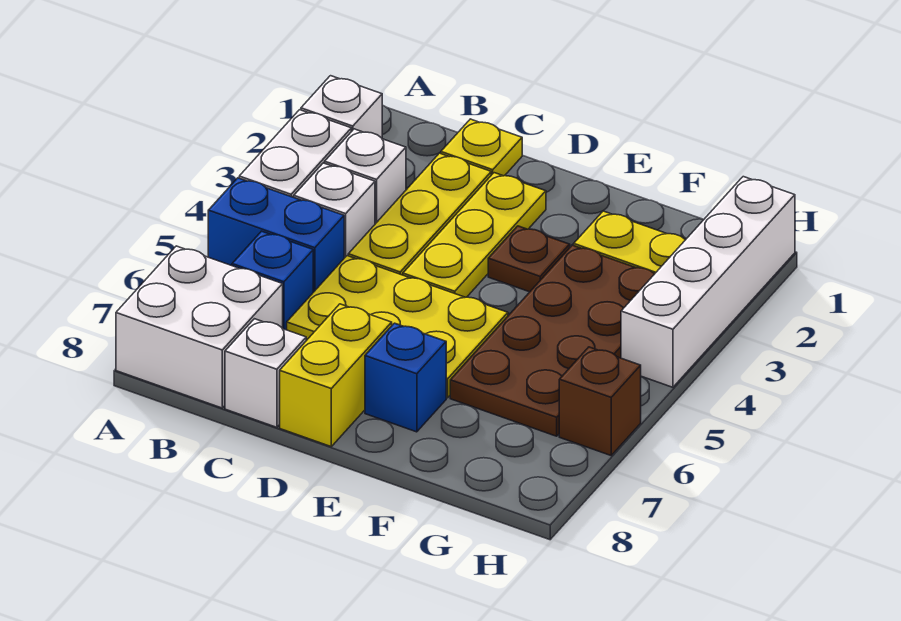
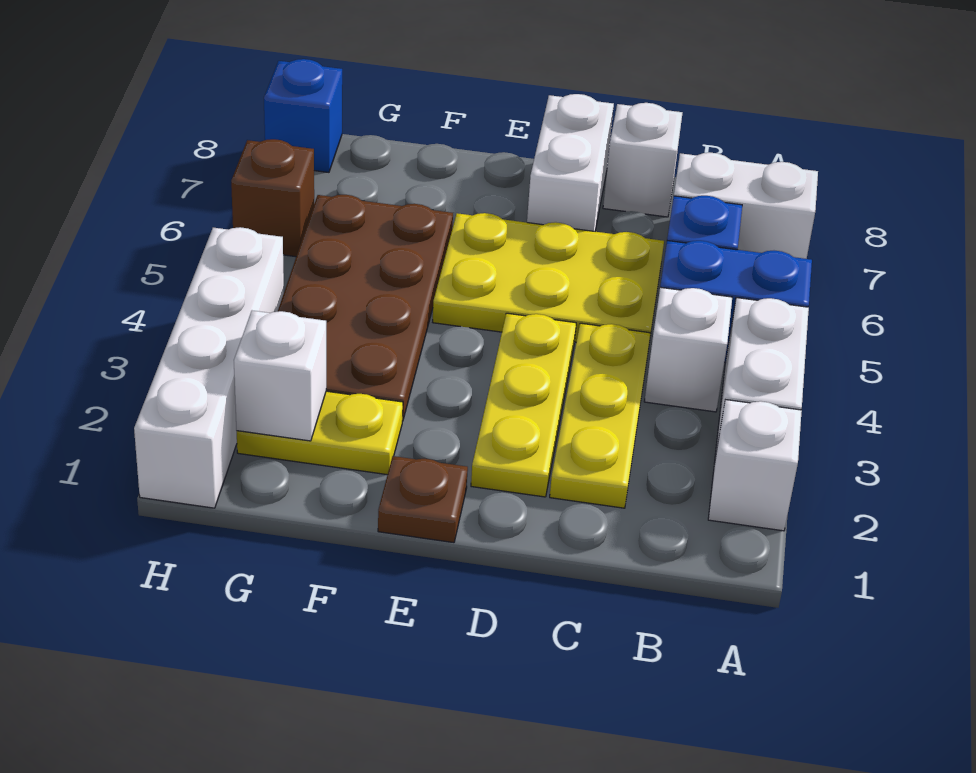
white 2x2 brick [116,246,283,408] -> white 1x2 brick [674,153,818,259]
white 1x1 brick [325,129,406,224] -> white 1x1 brick moved to [234,311,326,441]
yellow 1x1 plate [441,119,522,176] -> none
yellow 1x2 brick [280,304,392,447] -> white 1x2 brick [527,94,614,231]
brown 1x1 plate [488,226,570,292] -> brown 1x1 plate moved to [378,456,468,543]
blue 1x1 brick [365,323,446,432] -> blue 1x1 brick moved to [264,59,342,172]

